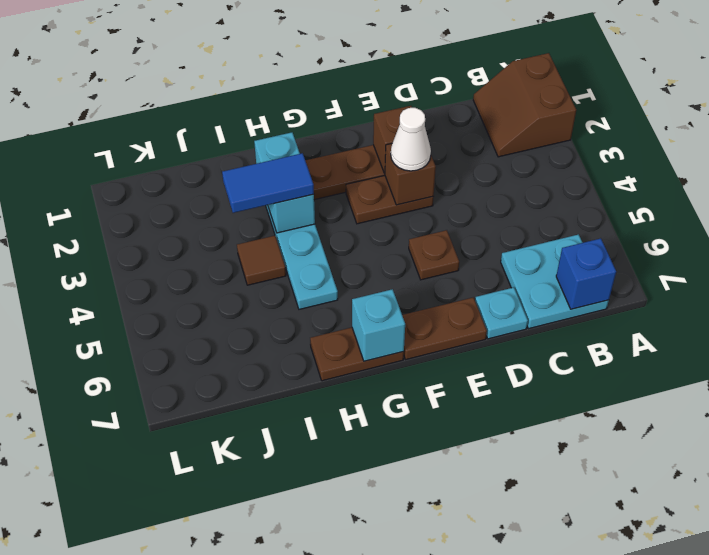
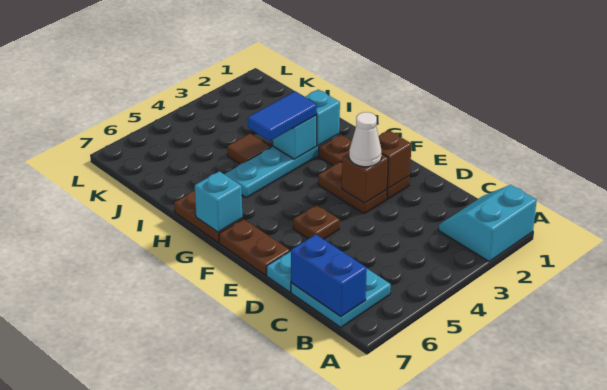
brown 2x2 slope [473,53,576,157] -> cyan 2x2 slope [439,185,537,261]
blue 1x1 brick [556,238,616,309] -> blue 1x2 brick [291,234,367,317]
blue 1x2 tile [222,153,314,213] -> blue 1x2 tile turned to [248,92,317,141]

